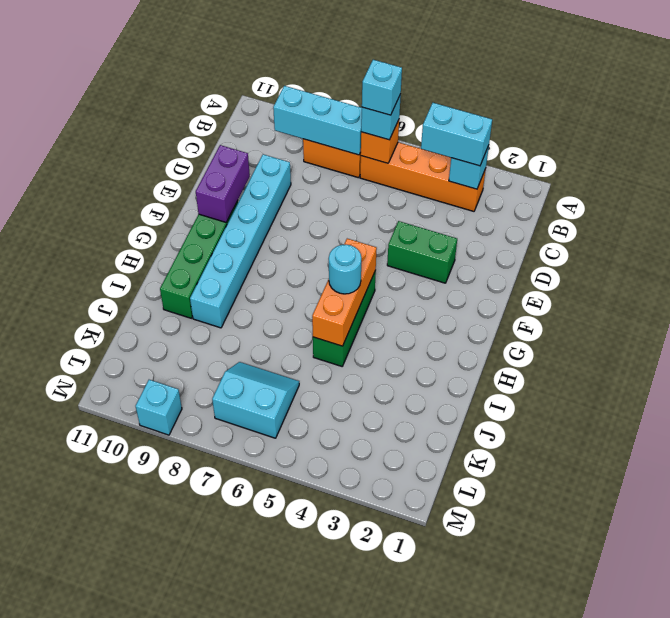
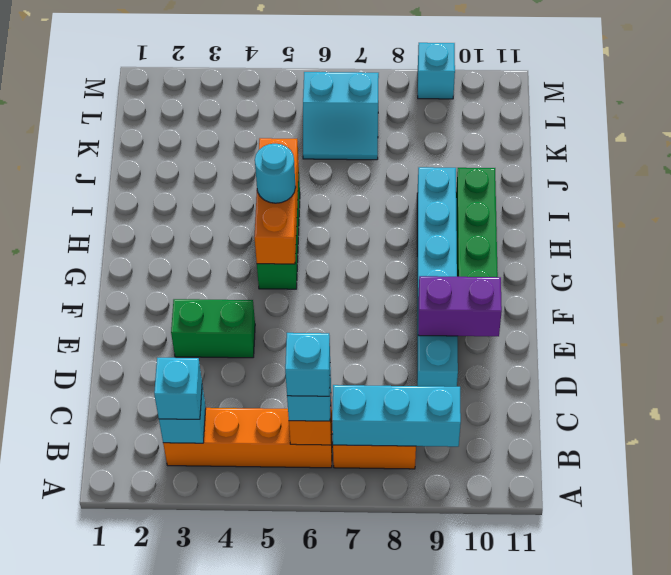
cyan 1x2 brick [421,103,492,166] -> cyan 1x1 brick [154,358,202,419]
purple 1x2 brick [196,145,250,222] -> purple 1x2 brick turned to [418,276,502,336]

